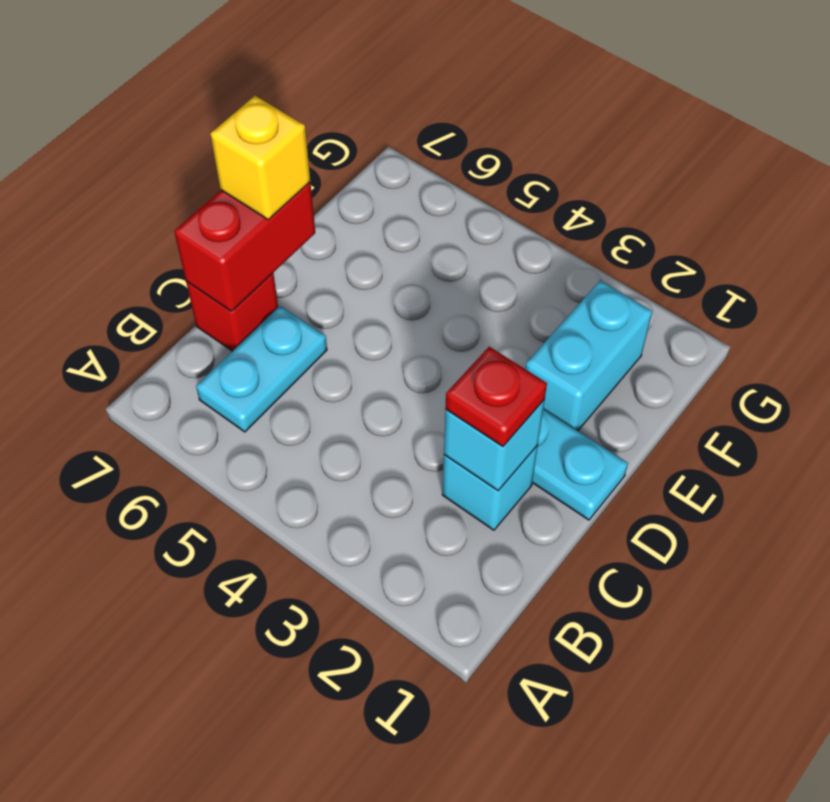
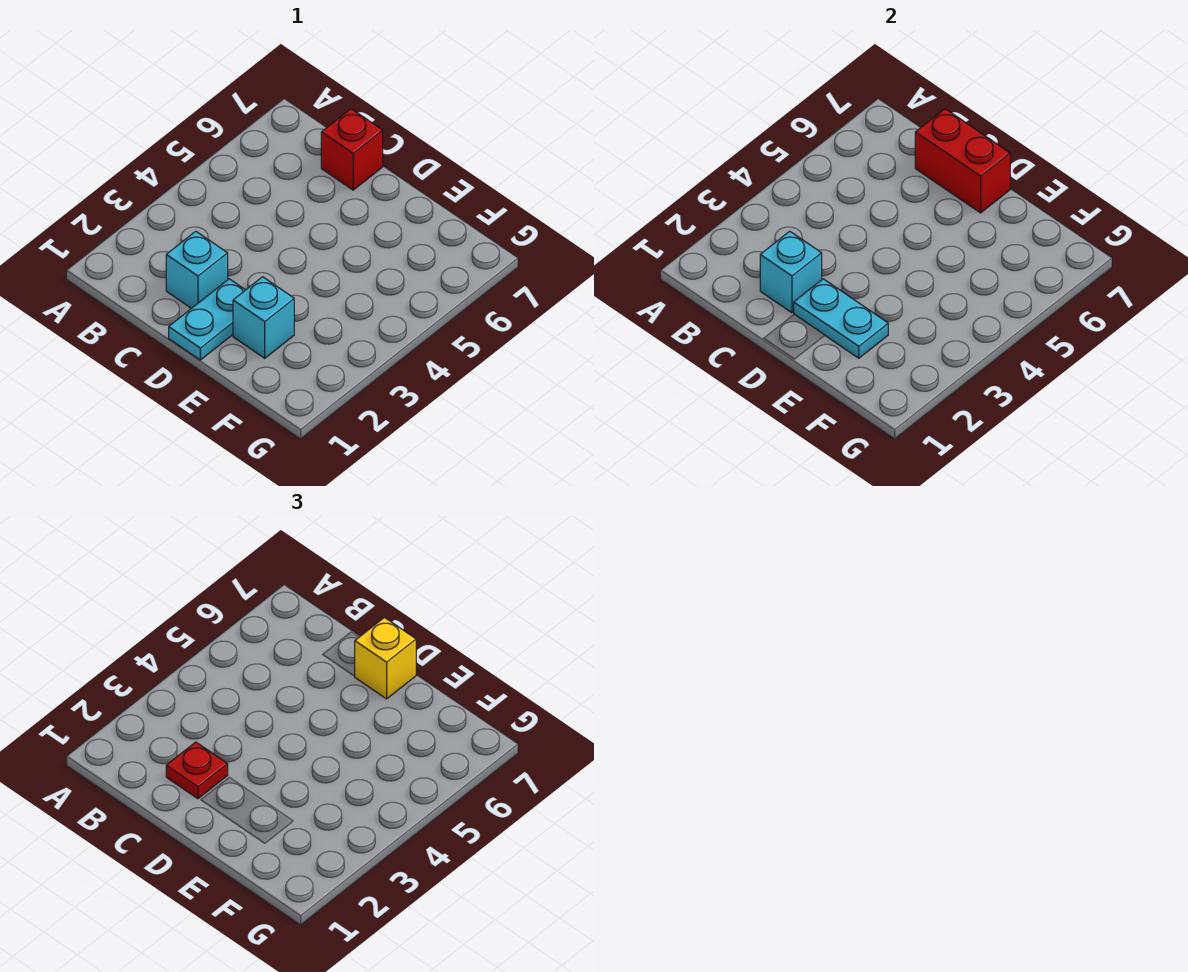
cyan 1x2 plate [196,306,327,432] -> cyan 1x2 plate moved to [794,279,888,358]
cyan 1x2 brick [526,281,652,431] -> cyan 1x1 brick [233,277,294,358]

